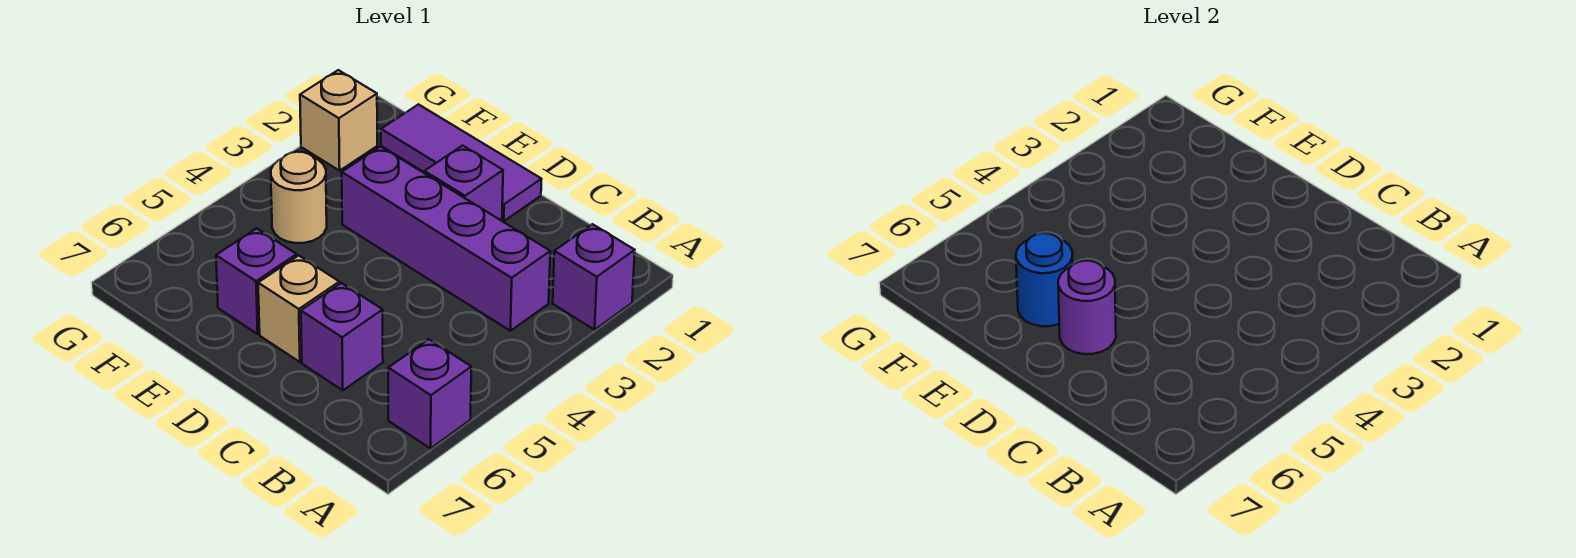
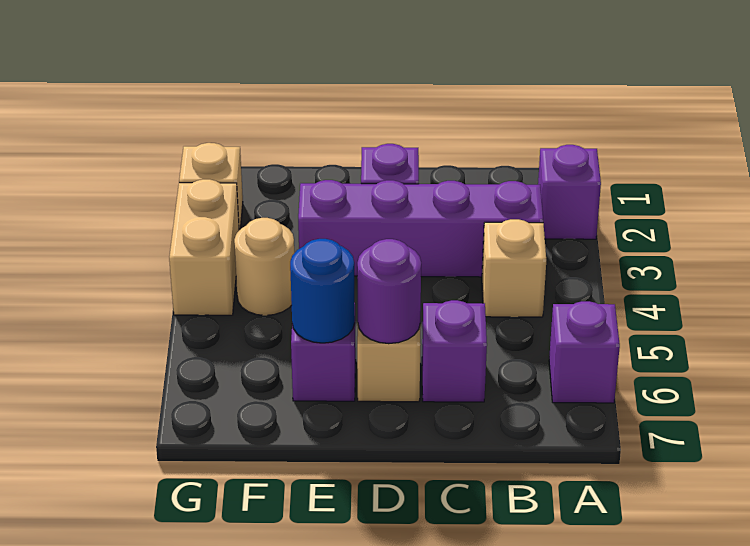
none -> tan 1x1 brick [482,219,546,317]
purple 1x3 tile [381,104,542,221] -> none
none -> tan 1x2 brick [169,179,239,315]

